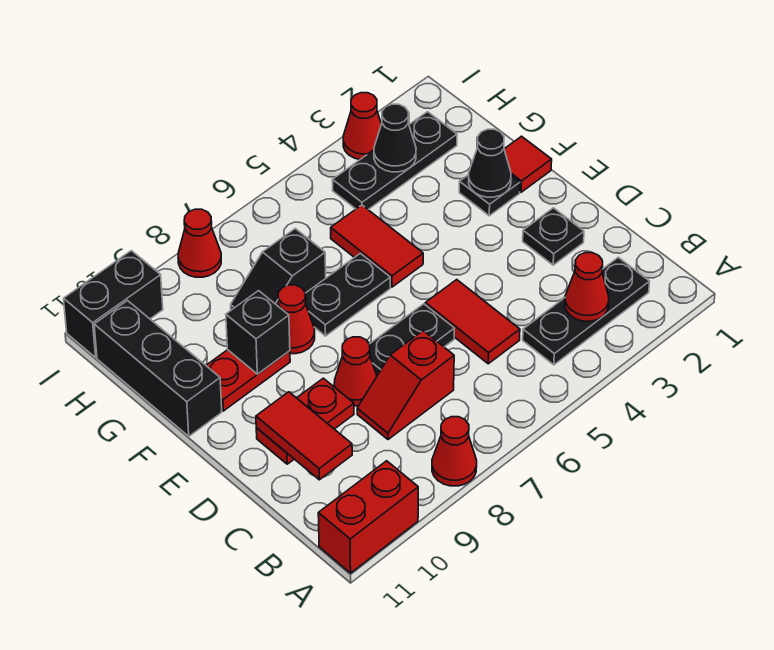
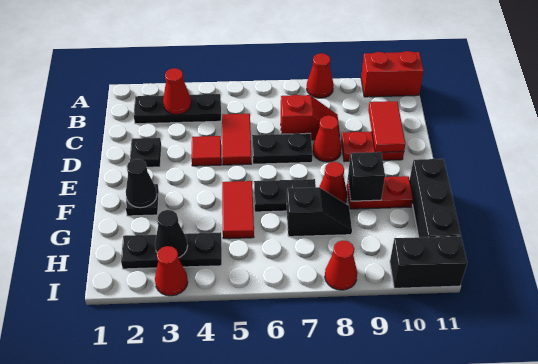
red 1x1 tile [504,136,552,192] -> red 1x1 tile moved to [191,136,221,166]

